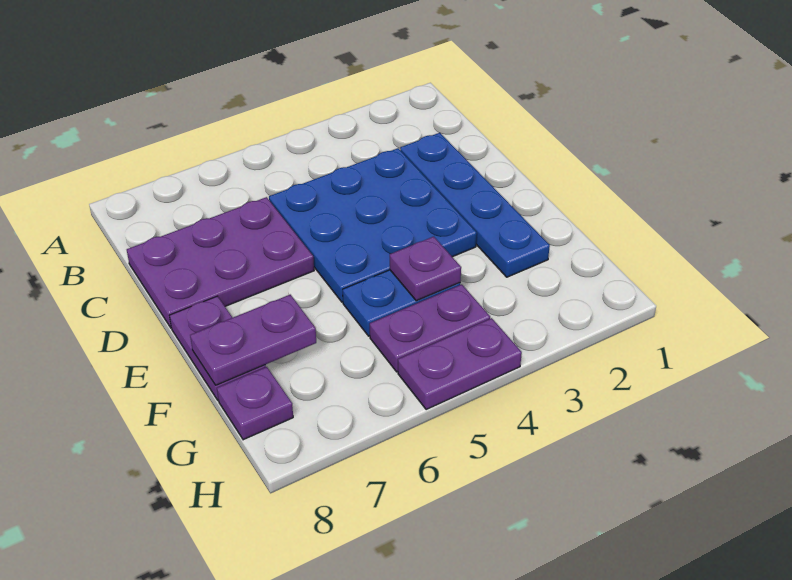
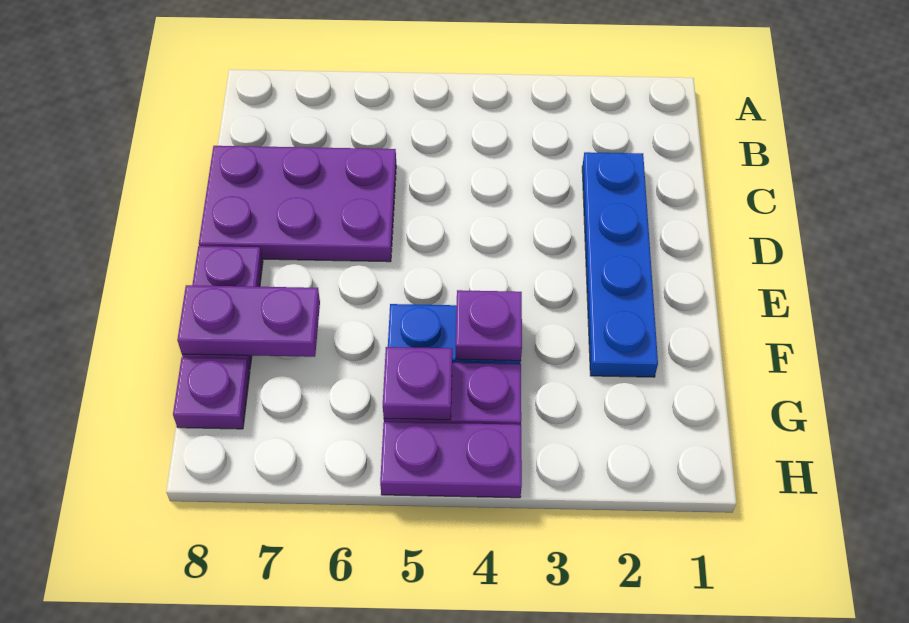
blue 3x3 plate [269,148,477,302] -> none
none -> purple 1x1 plate [383,347,452,420]

